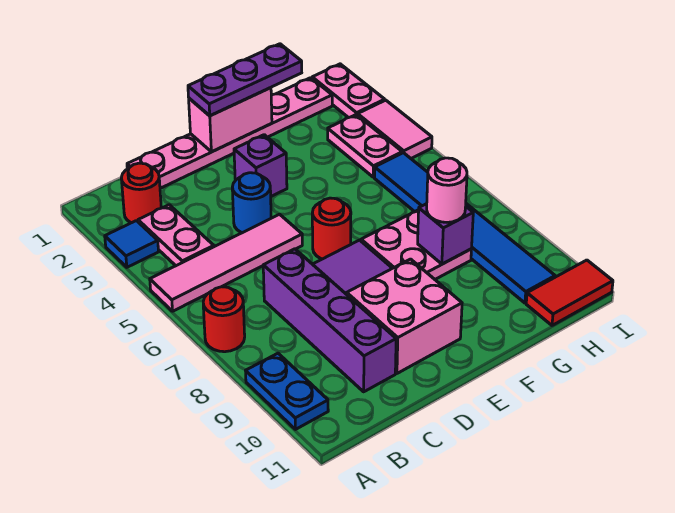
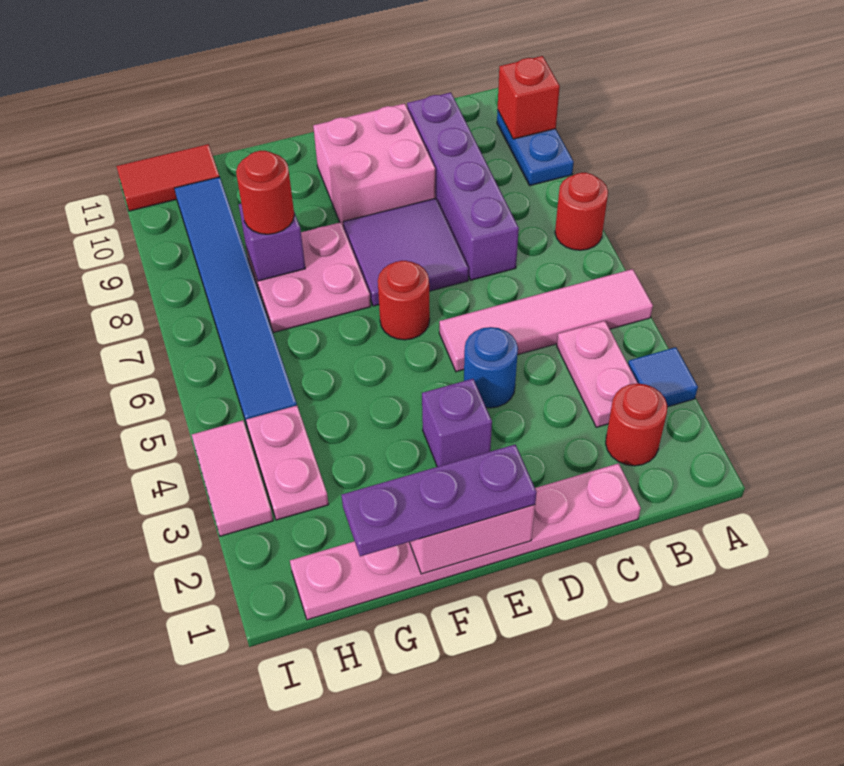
none -> red 1x1 brick [498,56,560,139]
pink 1x1 round brick [427,158,467,222] -> red 1x1 round brick [236,151,294,234]
pink 1x2 plate [312,64,385,118] -> none

